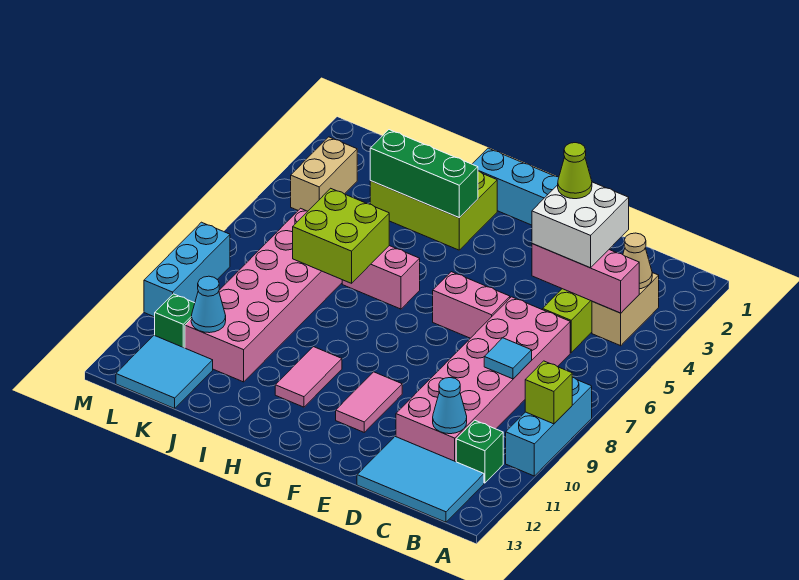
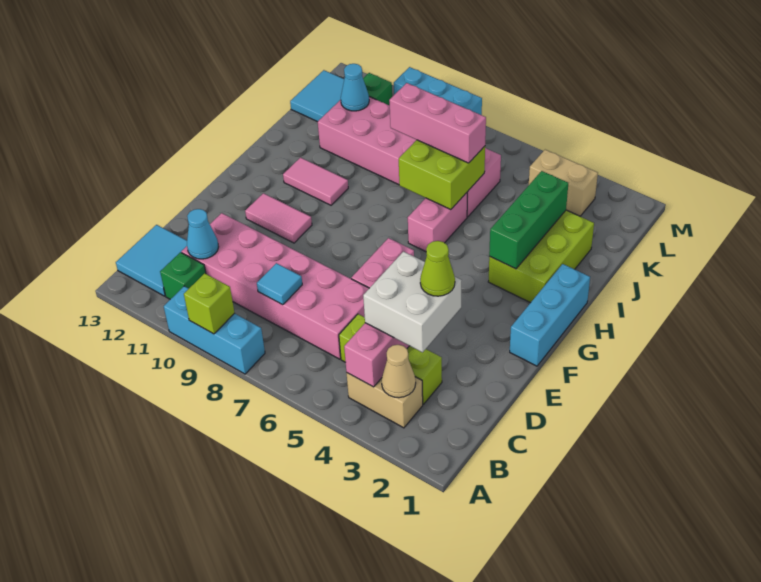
cyan 2x3 tile [357,437,484,522] -> cyan 2x2 tile [116,225,187,296]
none -> pink 1x3 brick [389,83,486,163]

